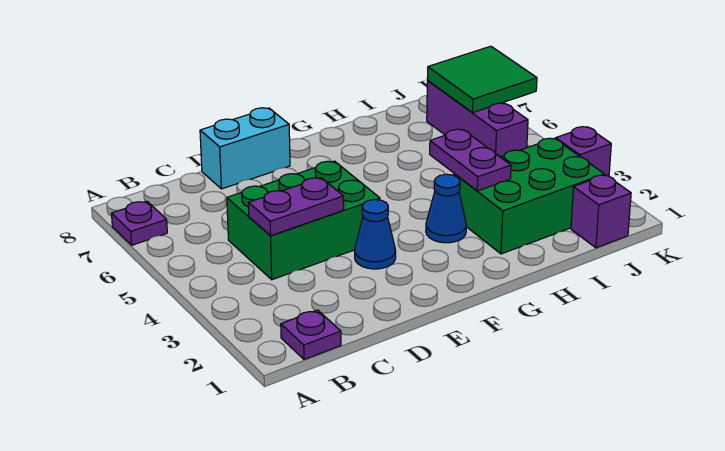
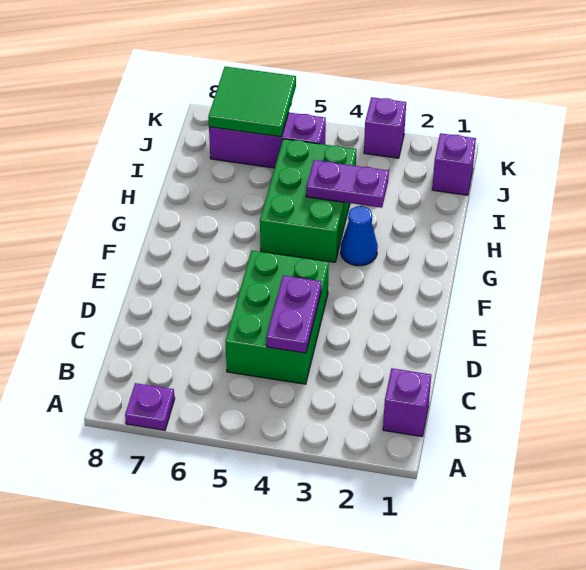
purple 1x1 plate [281,310,341,360] -> purple 1x1 brick [383,368,431,437]
cyan 1x2 brick [200,108,290,189] -> none
blue 1x1 cone [355,200,396,269] -> none
green 2x3 brick [454,138,604,254] -> green 2x3 brick moved to [260,139,357,262]

